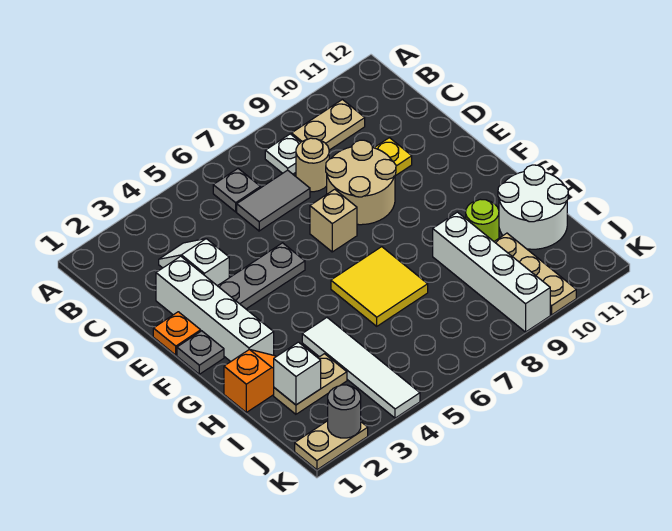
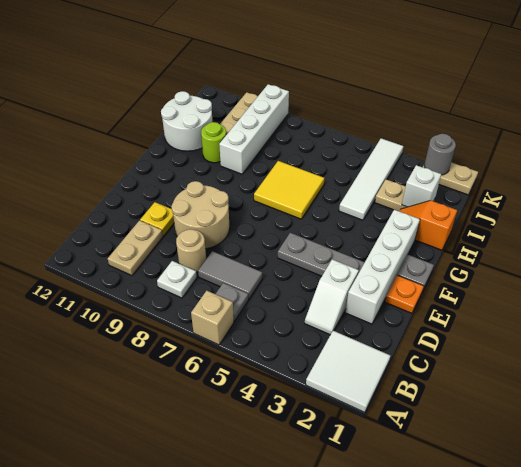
none -> white 2x2 tile [306,331,390,412]
tan 1x2 plate [292,100,365,150] -> tan 1x2 plate turned to [108,221,163,275]
tan 1x1 brick [310,189,357,252] -> tan 1x1 brick moved to [191,291,234,345]

